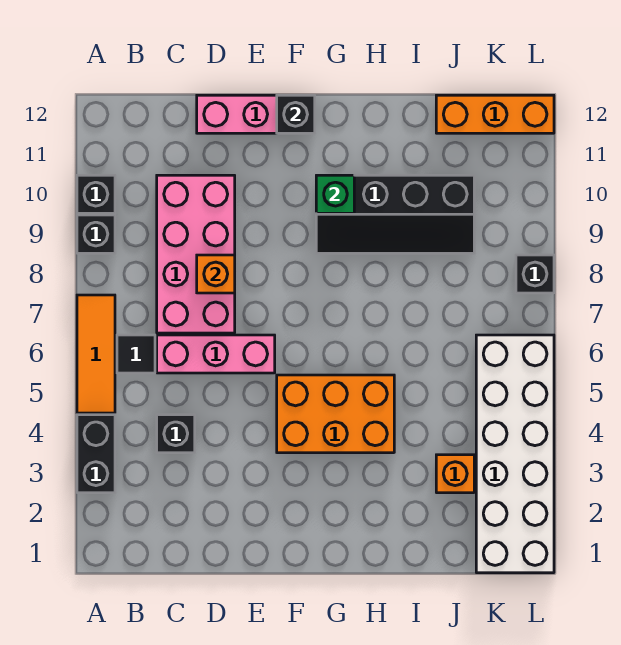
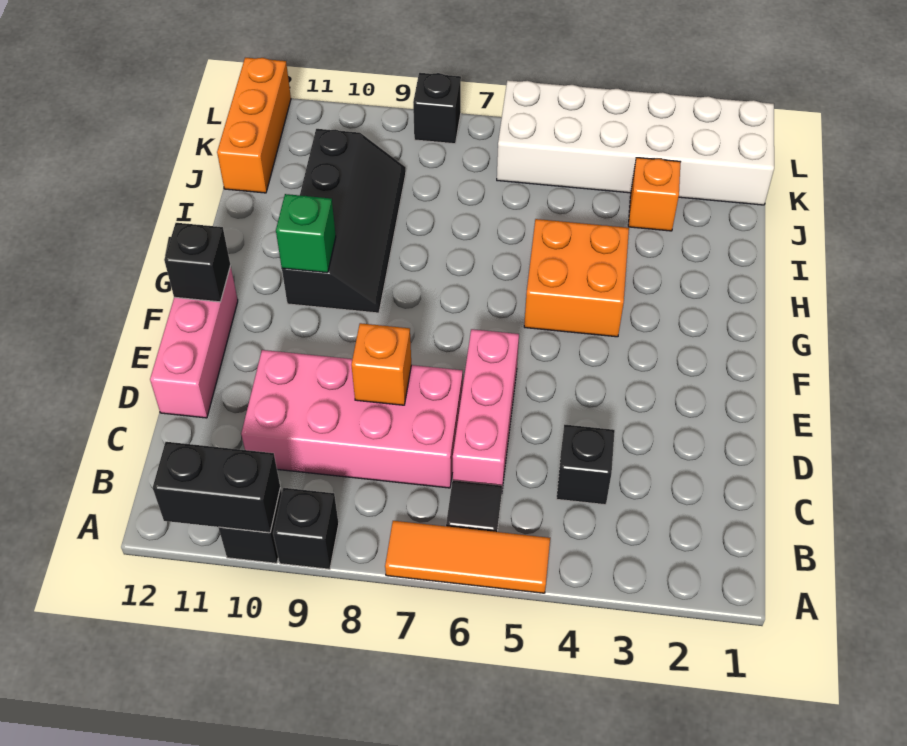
black 1x2 brick [77,415,115,493] -> black 1x2 brick moved to [153,442,280,533]
orange 2x3 brick [277,375,394,453] -> orange 2x2 brick [524,219,629,337]

